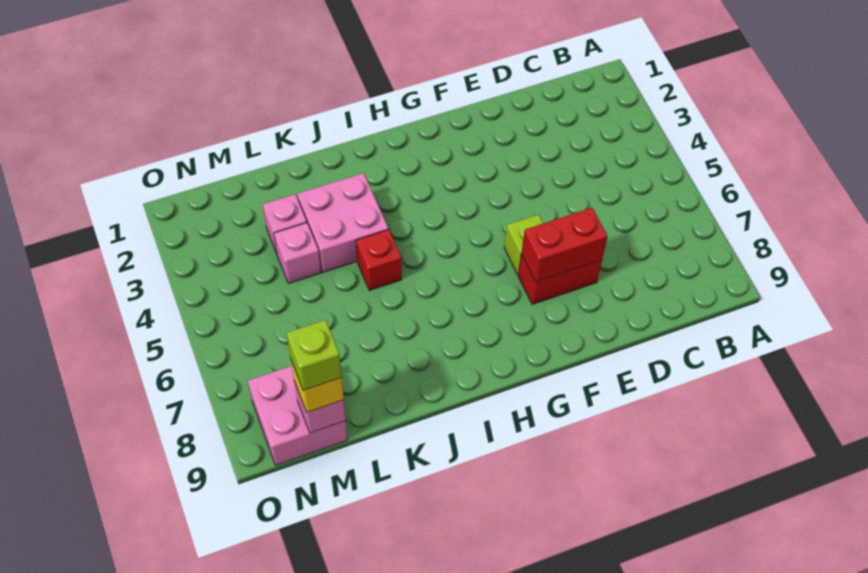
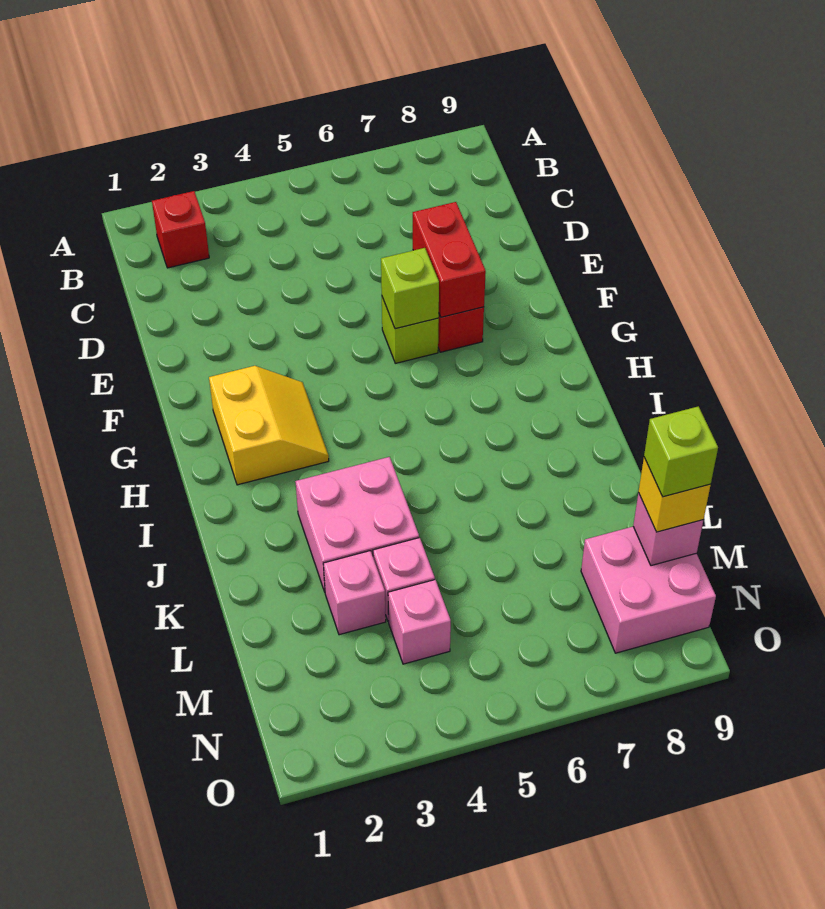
none -> lime 1x1 brick [381,248,439,329]
none -> yellow 2x2 slope [209,366,329,485]
red 1x1 brick [356,229,402,290] -> red 1x1 brick moved to [152,191,209,268]
none -> pink 1x1 brick [388,580,451,664]

